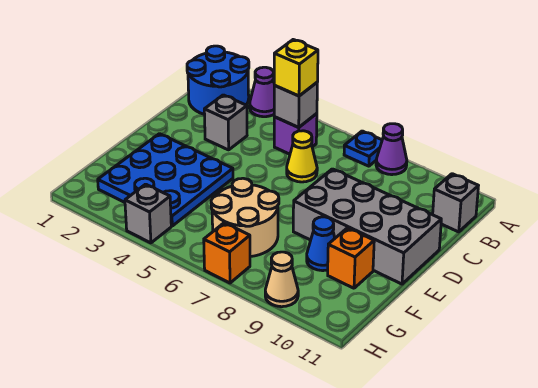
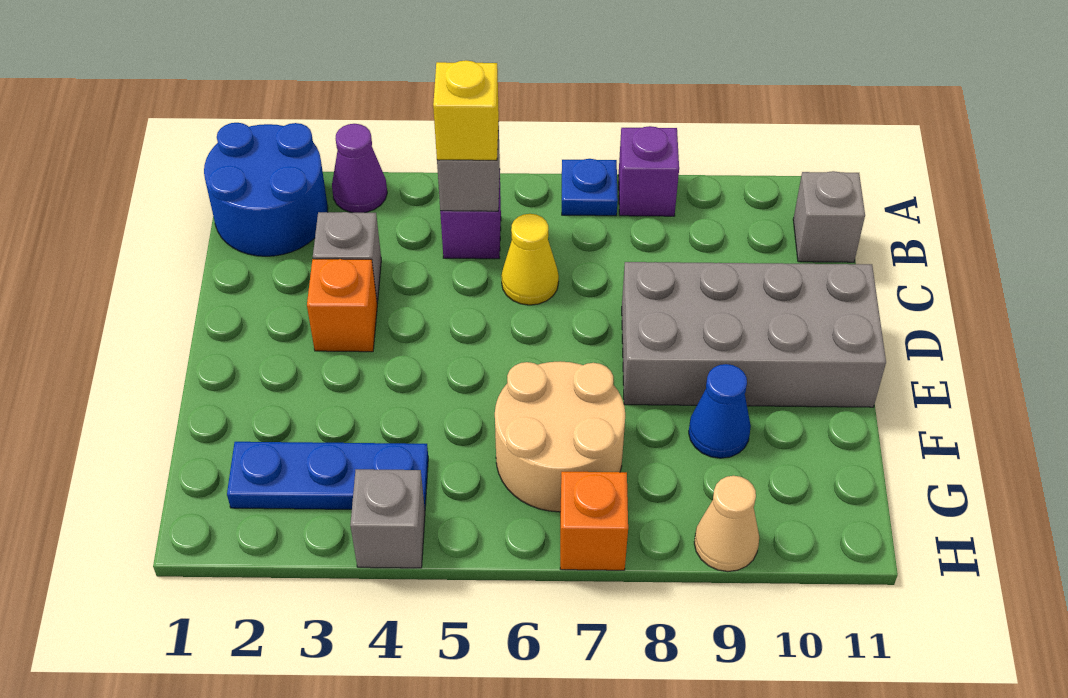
purple 1x1 cone [376,124,407,175] -> purple 1x1 brick [618,126,679,216]
blue 3x3 plate [98,134,233,226] -> blue 1x3 plate [227,442,428,509]
orange 1x1 brick [328,228,374,288] -> orange 1x1 brick moved to [307,259,377,352]

